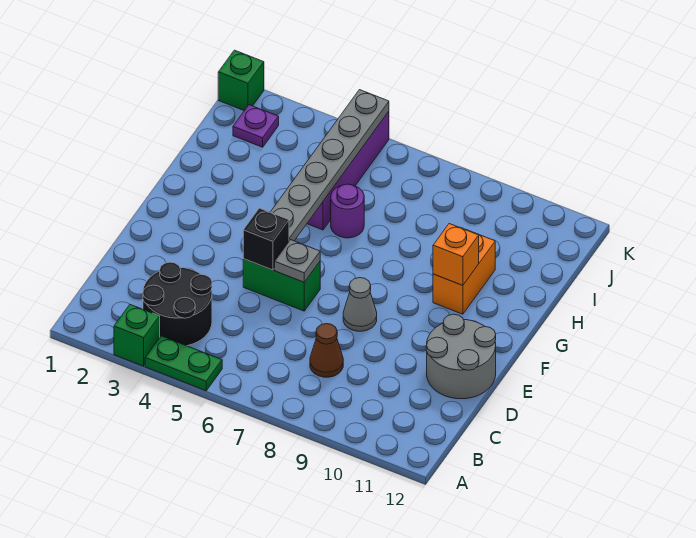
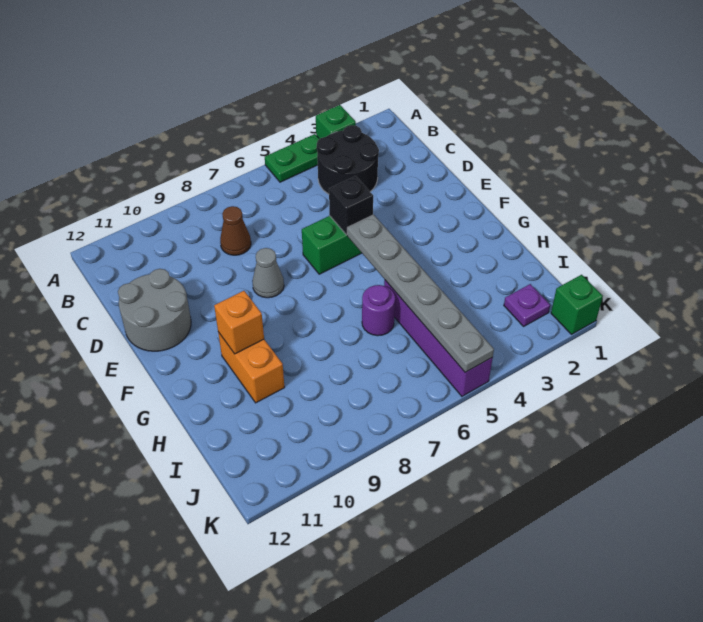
grey 1x1 plate [275,240,320,282] -> none

